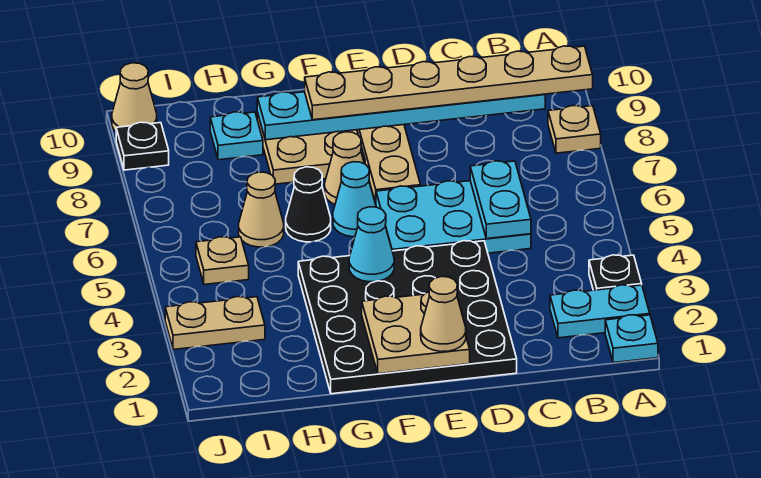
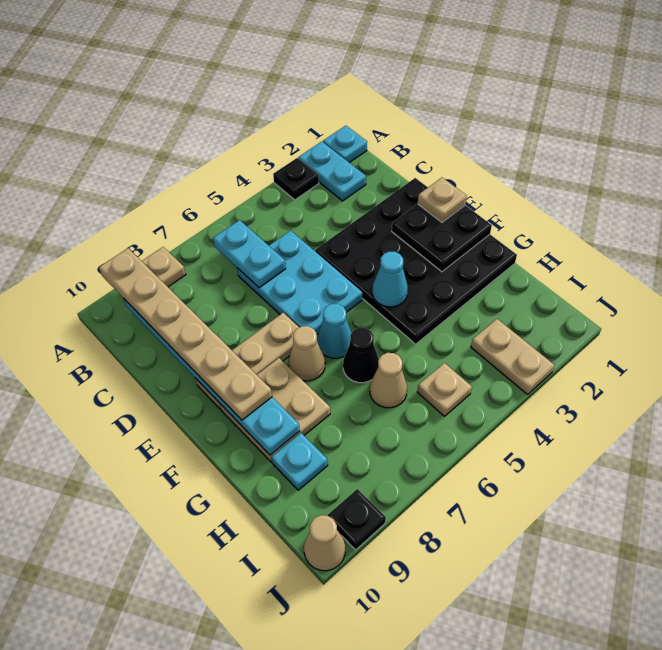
cyan 1x2 plate [470,161,531,239] -> cyan 1x2 plate turned to [213,220,286,288]
tan 2x2 plate [362,292,470,374] -> black 2x2 plate [392,204,492,272]
tan 1x1 cone [421,277,466,352] -> tan 1x1 plate [418,178,467,222]

